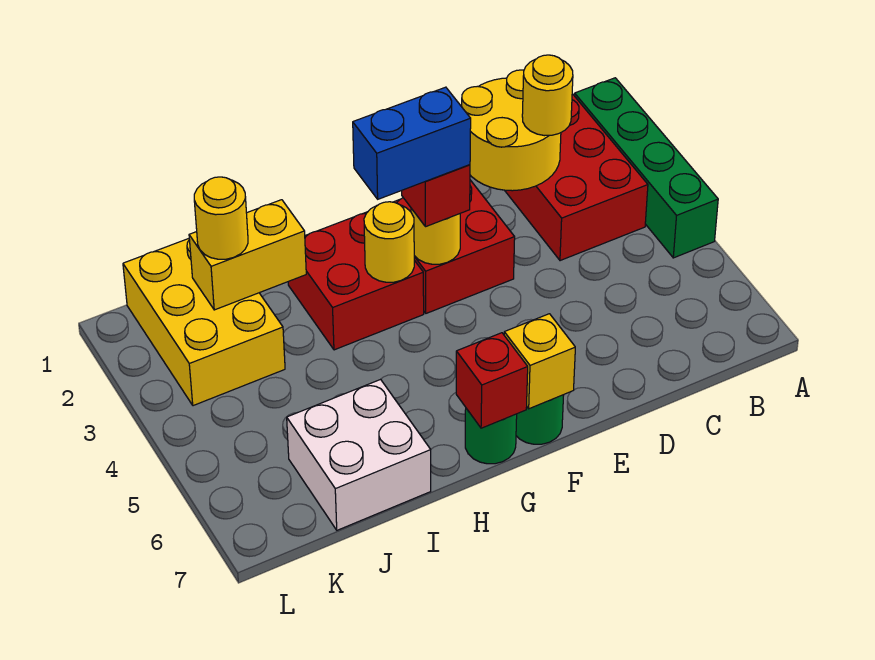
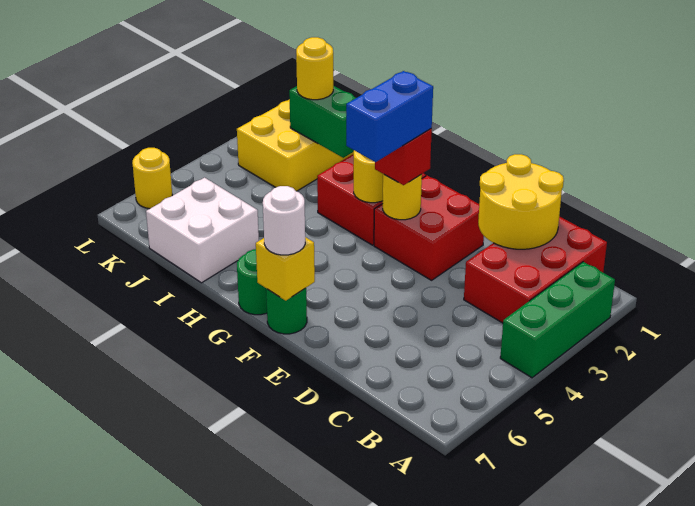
green 1x4 brick [575,78,718,258] -> green 1x3 brick [500,262,615,378]
yellow 1x1 round brick [522,55,573,136] -> yellow 1x1 round brick moved to [132,148,172,209]
blue 1x2 brick [353,87,471,199] -> blue 1x2 brick turned to [346,71,433,162]
none -> white 1x1 round brick [263,186,305,255]
red 1x1 brick [456,333,528,428] -> none
yellow 1x2 brick [189,200,306,310] -> green 1x2 brick [289,86,356,158]

